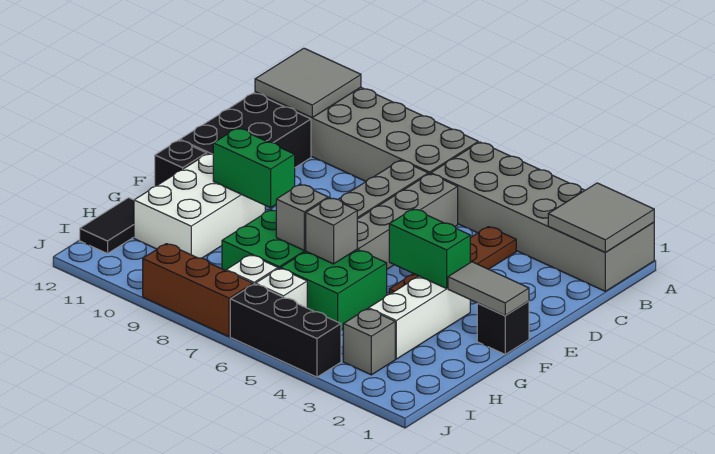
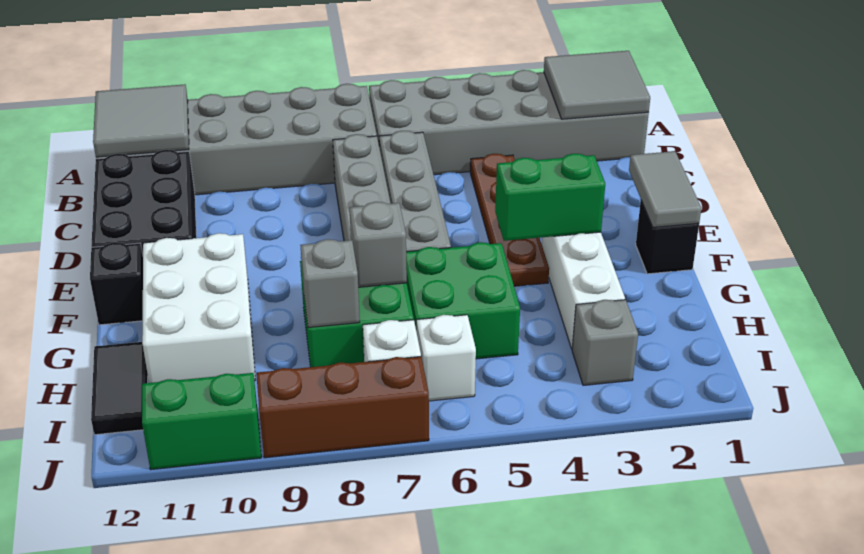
grey 1x2 tile [448,262,529,315] -> grey 1x2 tile turned to [629,151,701,227]
green 1x2 brick [213,128,295,208] -> green 1x2 brick moved to [142,373,261,470]
grey 1x1 brick [306,198,357,264] -> grey 1x1 brick moved to [300,239,360,328]
black 1x3 brick [230,284,341,377] -> none

